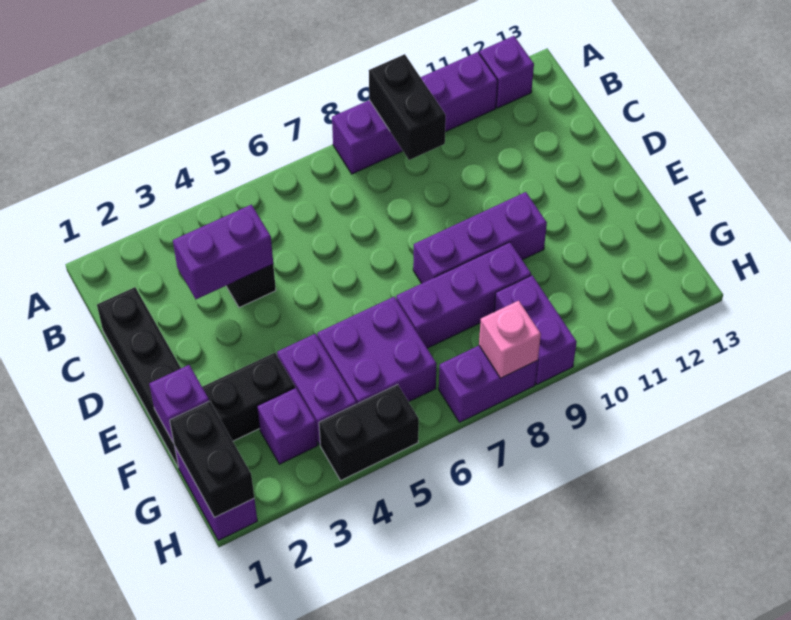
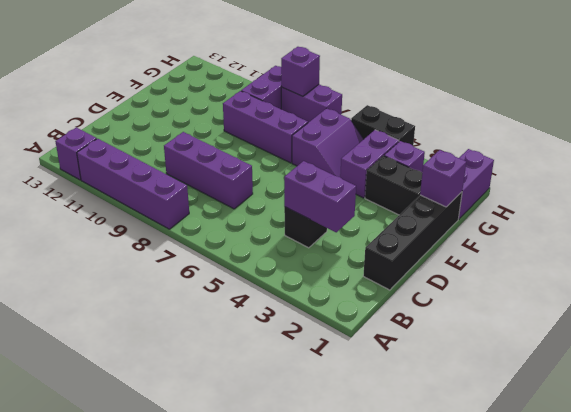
black 1x2 brick [369,54,446,160] -> none
purple 1x3 brick [413,192,547,283] -> purple 1x3 brick moved to [164,132,253,209]
purple 2x2 brick [317,297,437,404] -> purple 2x2 slope [292,108,364,177]
black 1x2 brick [170,401,254,518] -> none
pink 1x1 brick [479,301,541,378] -> purple 1x1 brick [281,47,320,96]

